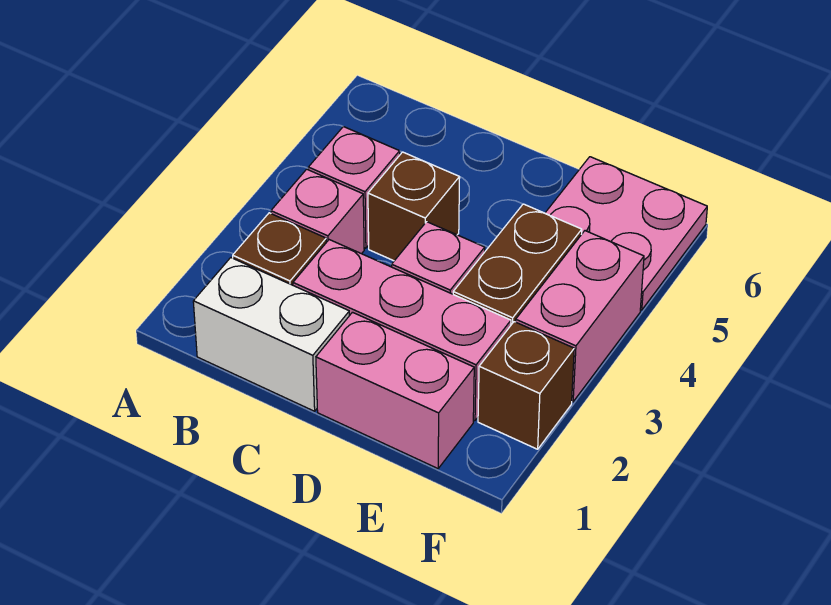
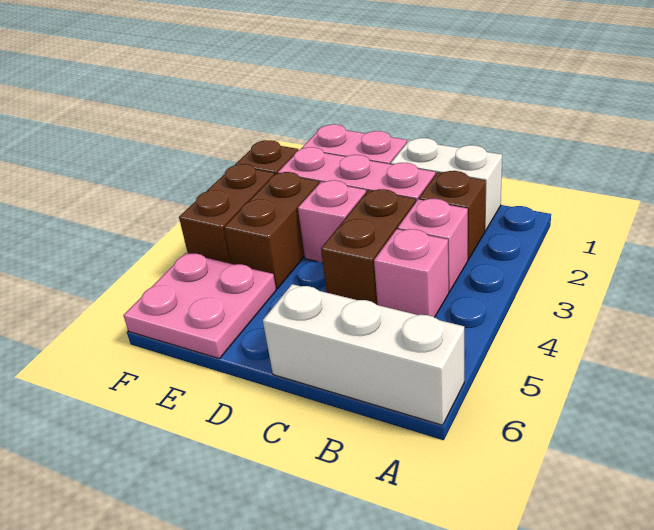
none -> white 1x3 brick [263,284,464,425]
brown 1x1 brick [368,152,460,261] -> brown 1x2 brick [321,189,416,305]
pink 1x2 brick [516,231,644,402] -> brown 1x2 brick [179,164,275,264]

